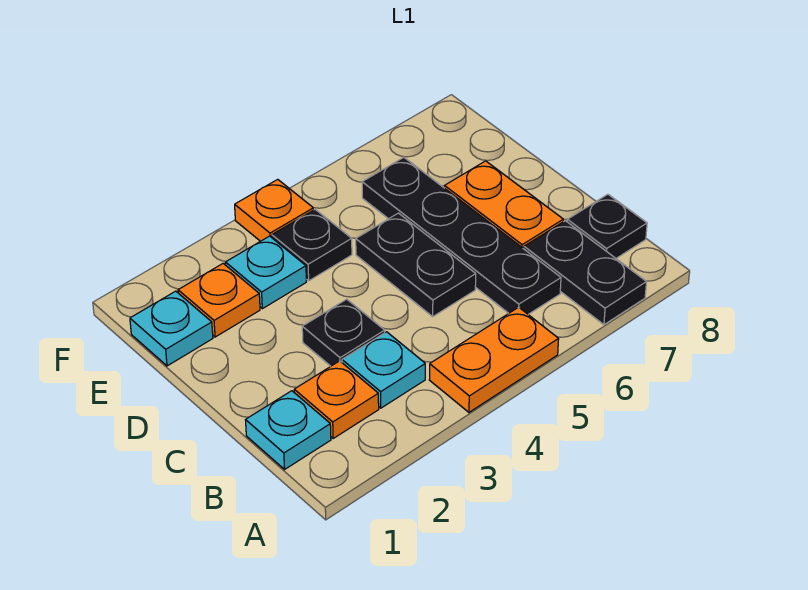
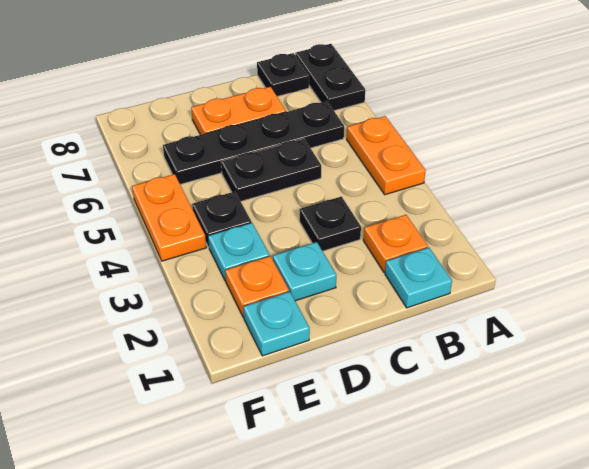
black 1x2 plate [524,221,646,325] -> black 1x2 plate turned to [295,44,365,111]
cyan 1x1 plate [342,332,425,408] -> cyan 1x1 plate moved to [273,242,337,301]
orange 1x1 plate [235,179,313,241] -> orange 1x2 plate [132,174,206,261]

